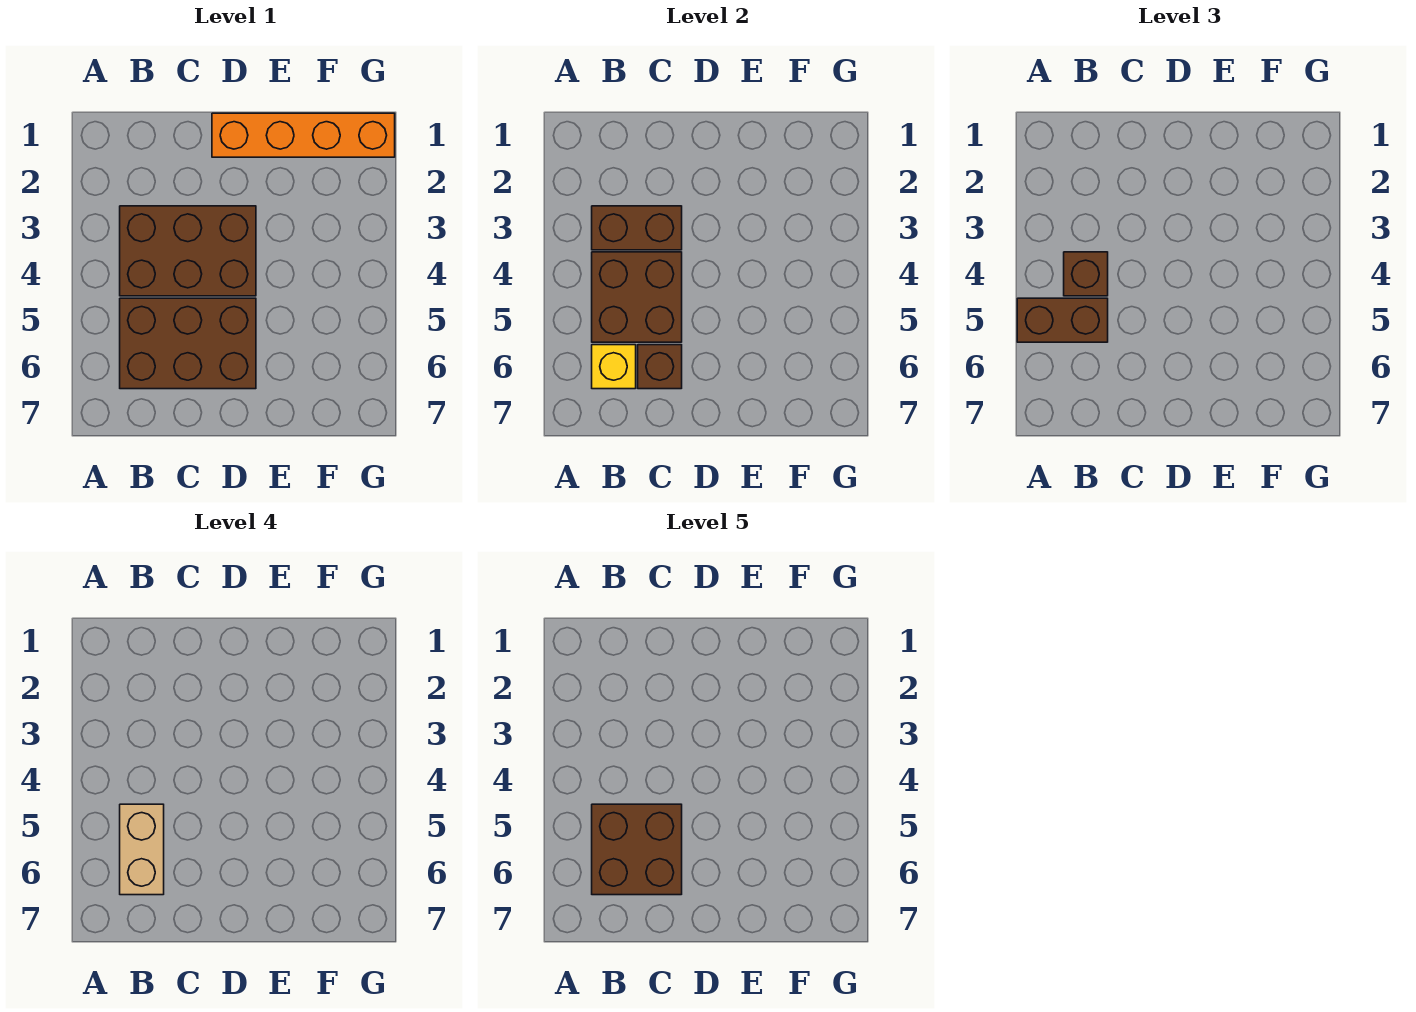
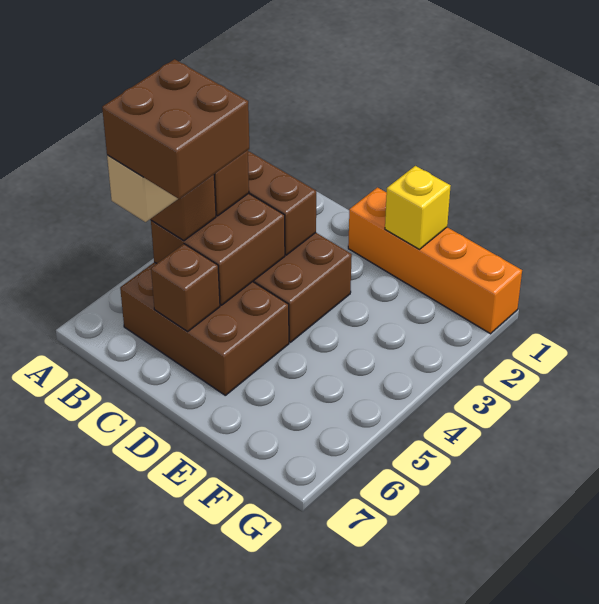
yellow 1x1 brick [592,345,636,389] -> yellow 1x1 brick moved to [385,166,450,249]

